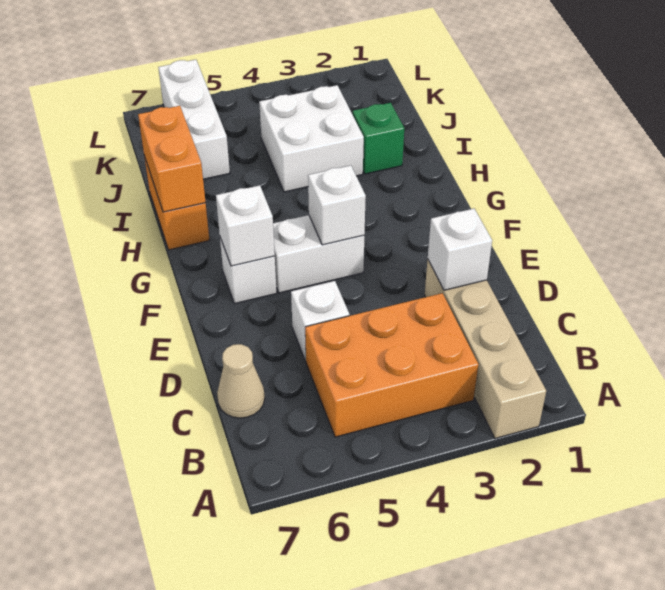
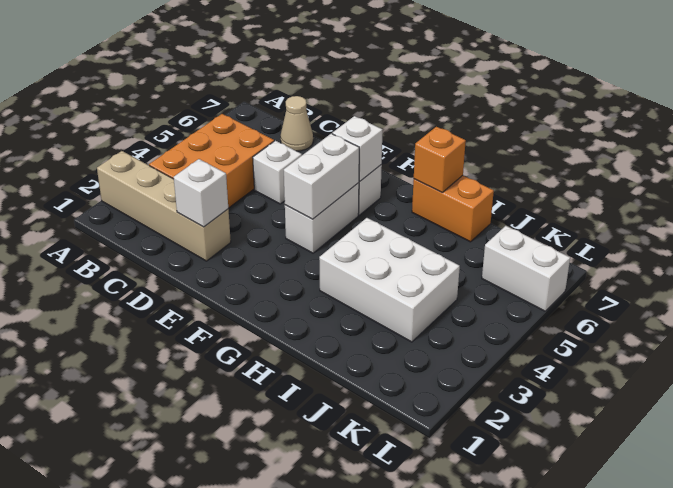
white 1x1 brick [308,165,366,245] -> white 1x2 brick [284,134,359,219]
orange 1x2 brick [138,106,206,212] -> orange 1x1 brick [414,127,466,192]
green 1x1 brick [353,103,404,174] -> none
white 2x2 brick [259,85,364,192] -> white 2x3 brick [319,218,460,342]
white 1x3 brick [158,60,230,179] -> white 1x2 brick [482,226,570,311]

